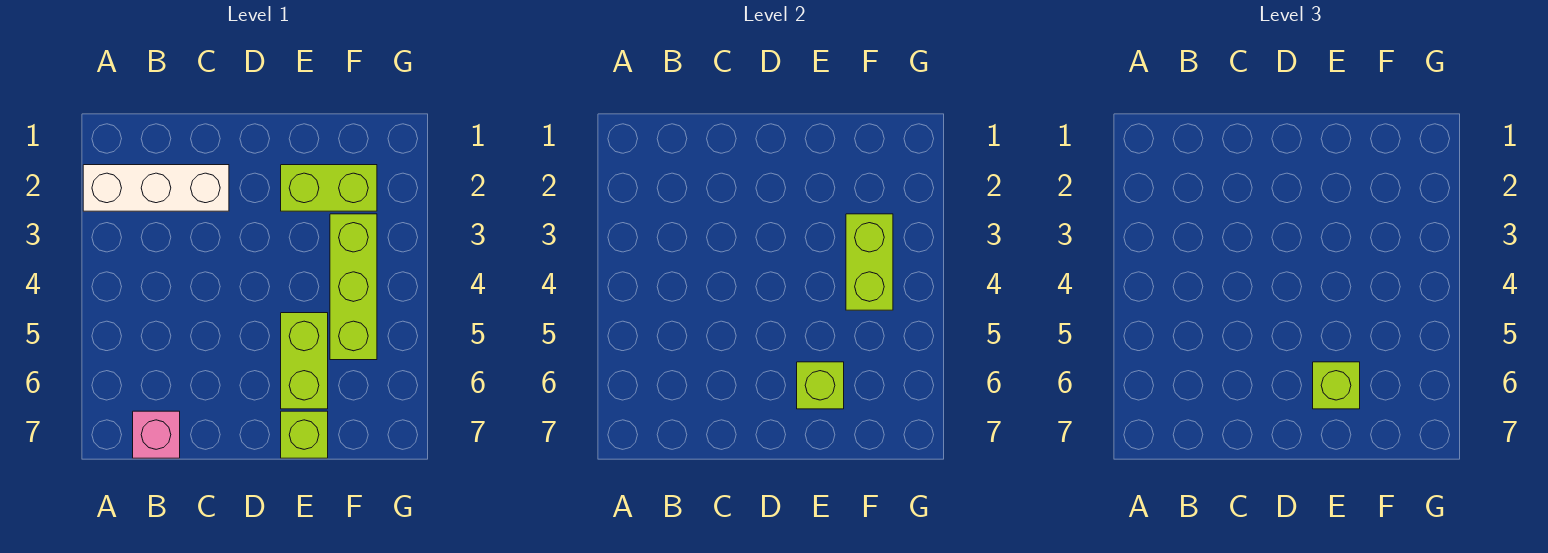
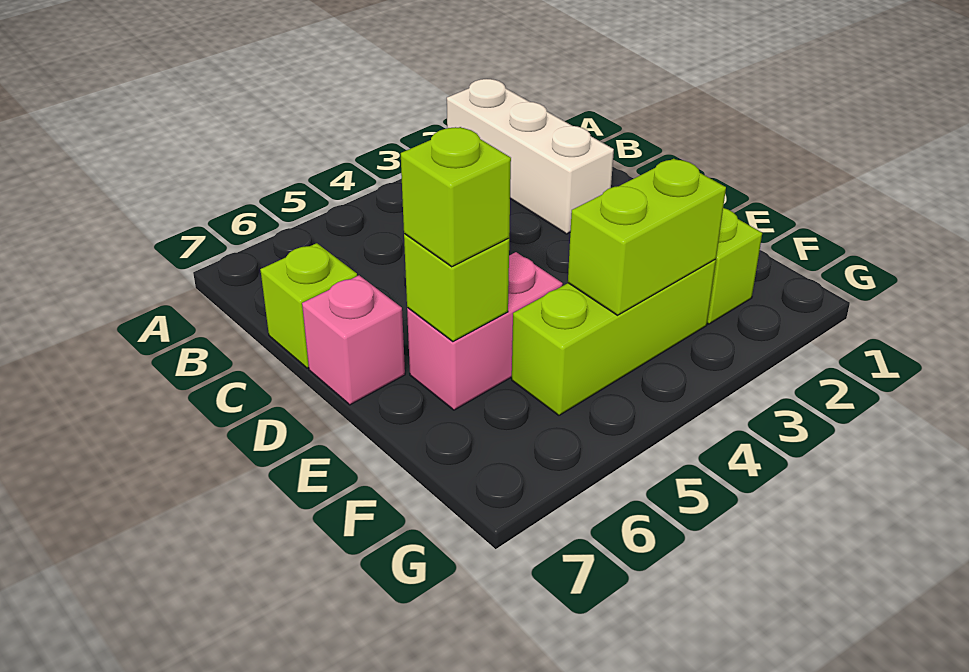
pink 1x1 brick [133,411,180,458] -> pink 1x1 brick moved to [302,275,405,405]
lime 1x2 brick [281,313,328,409] -> pink 1x2 brick [407,252,563,410]
lime 1x1 brick [281,411,328,458] -> lime 1x1 brick moved to [260,243,357,368]

